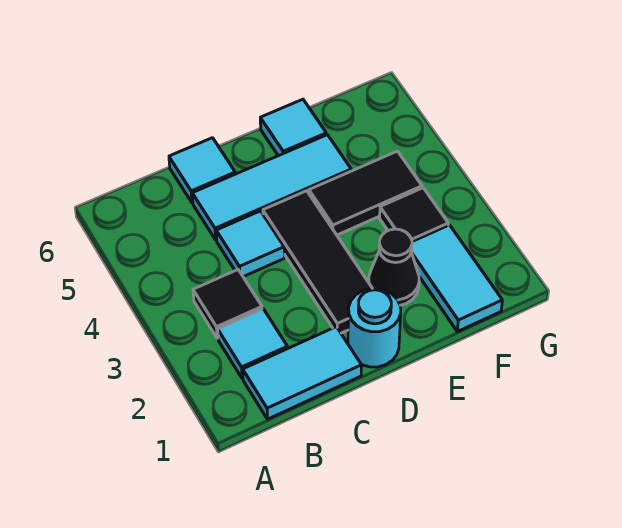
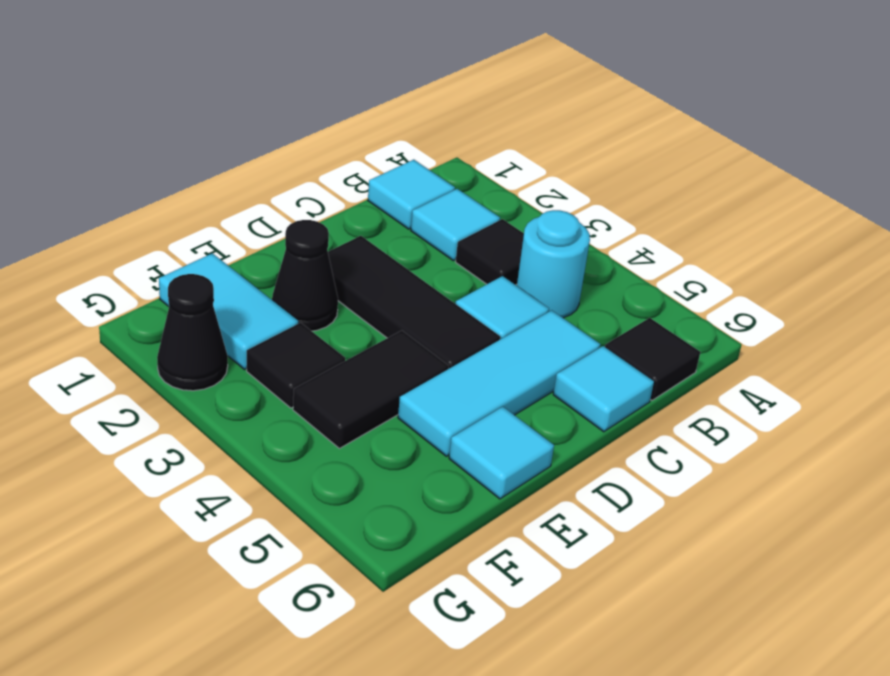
cyan 1x2 tile [243,327,362,419] -> cyan 1x1 tile [368,160,455,229]
none -> black 1x1 tile [605,318,700,400]
cyan 1x1 round brick [348,289,401,367] -> cyan 1x1 round brick moved to [517,210,590,318]
none -> black 1x1 cone [157,274,228,391]

